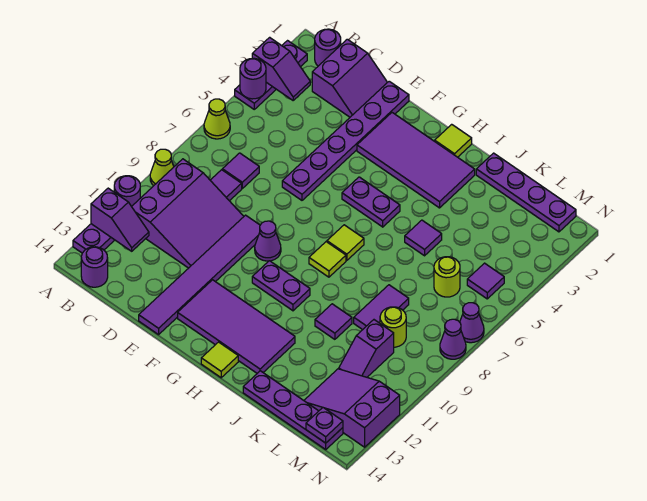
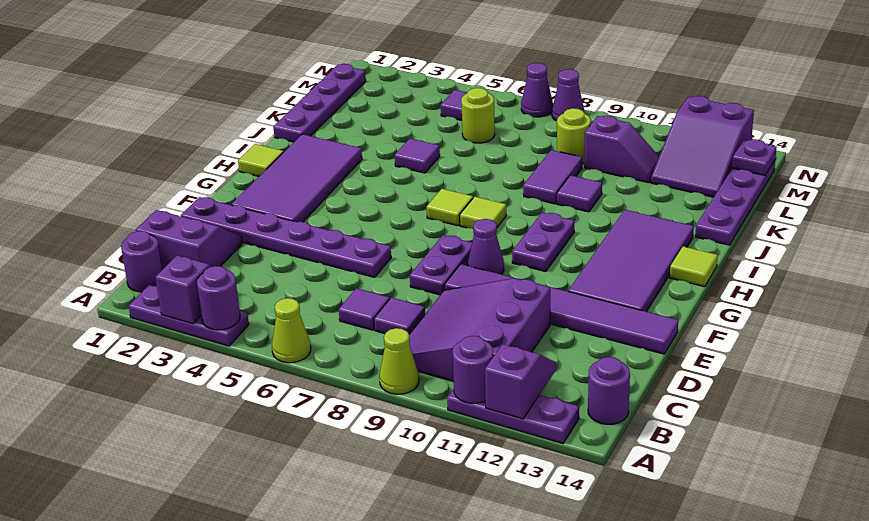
purple 3x3 slope [132,159,244,268] -> purple 3x3 slope turned to [409,278,550,382]
purple 1x2 plate [342,177,400,227] -> purple 1x2 plate moved to [410,235,472,295]
purple 1x2 tile [354,285,409,330] -> purple 1x2 tile turned to [523,150,582,204]

